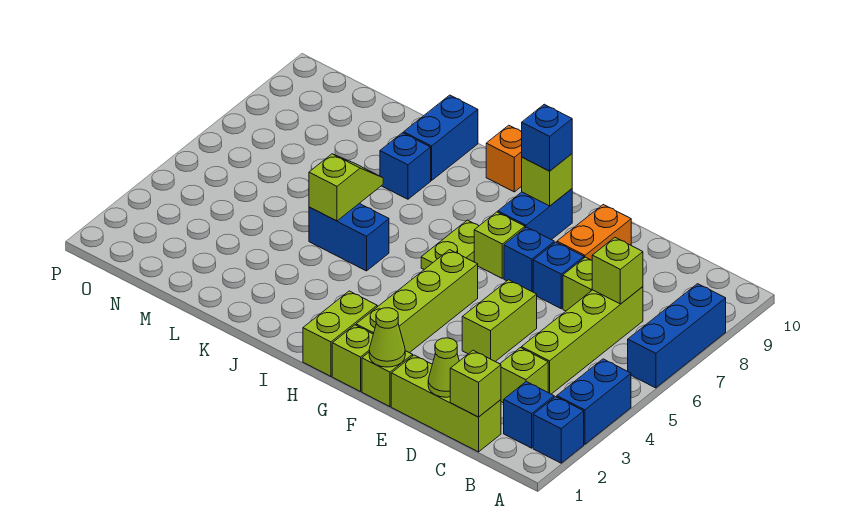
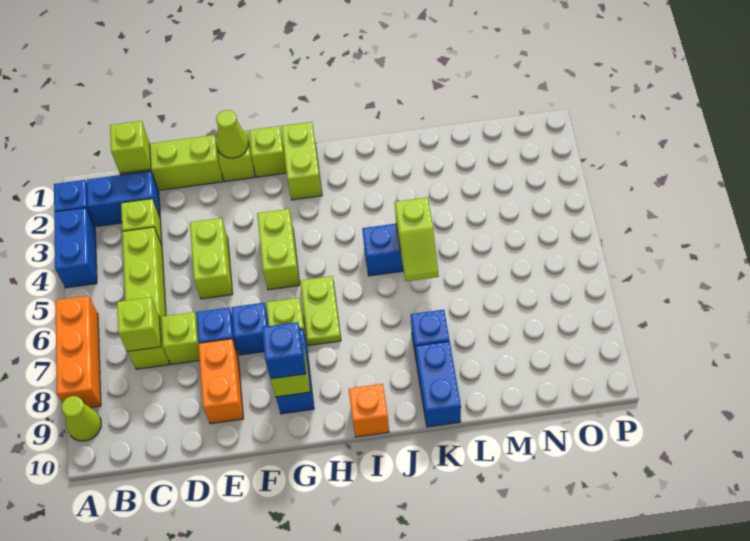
blue 1x3 brick [628,284,726,388] -> orange 1x3 brick [56,296,101,408]
blue 1x1 brick [504,382,554,448] -> blue 1x2 brick [87,171,160,226]
lime 1x1 cone [428,338,459,397] -> lime 1x1 cone moved to [62,396,101,441]
lime 1x4 brick [356,250,478,353] -> lime 1x2 brick [257,209,300,290]

